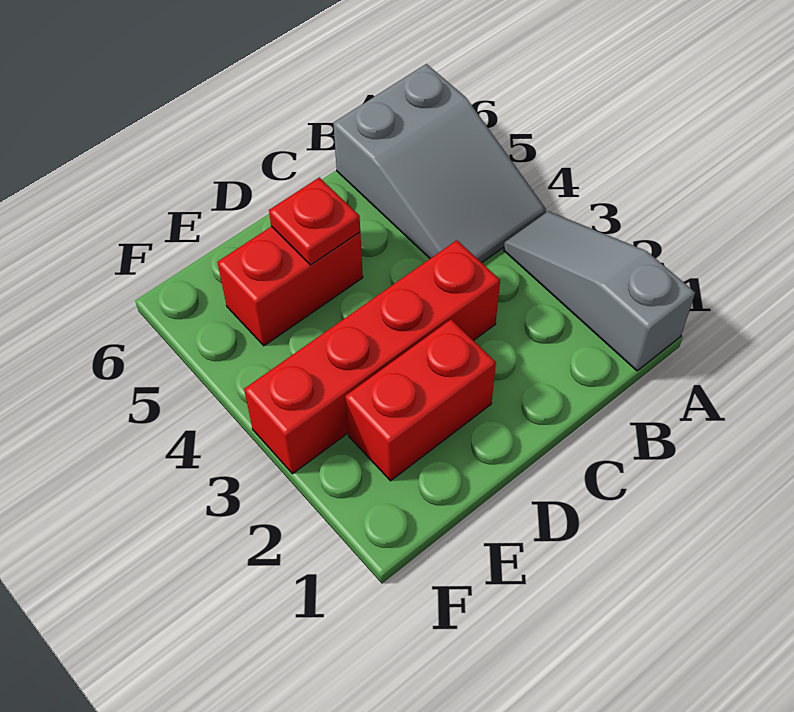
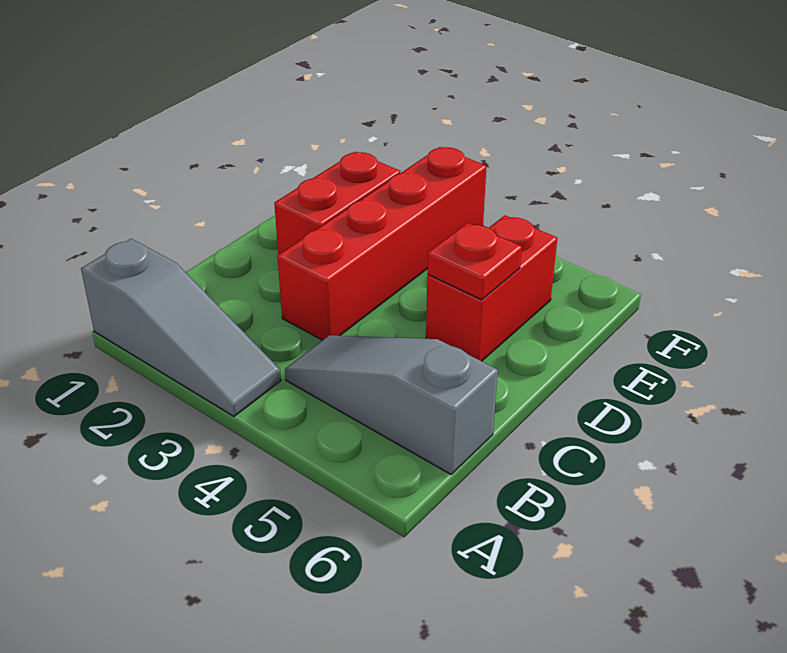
grey 2x3 slope [333,64,546,263] -> grey 1x3 slope [285,335,498,474]

